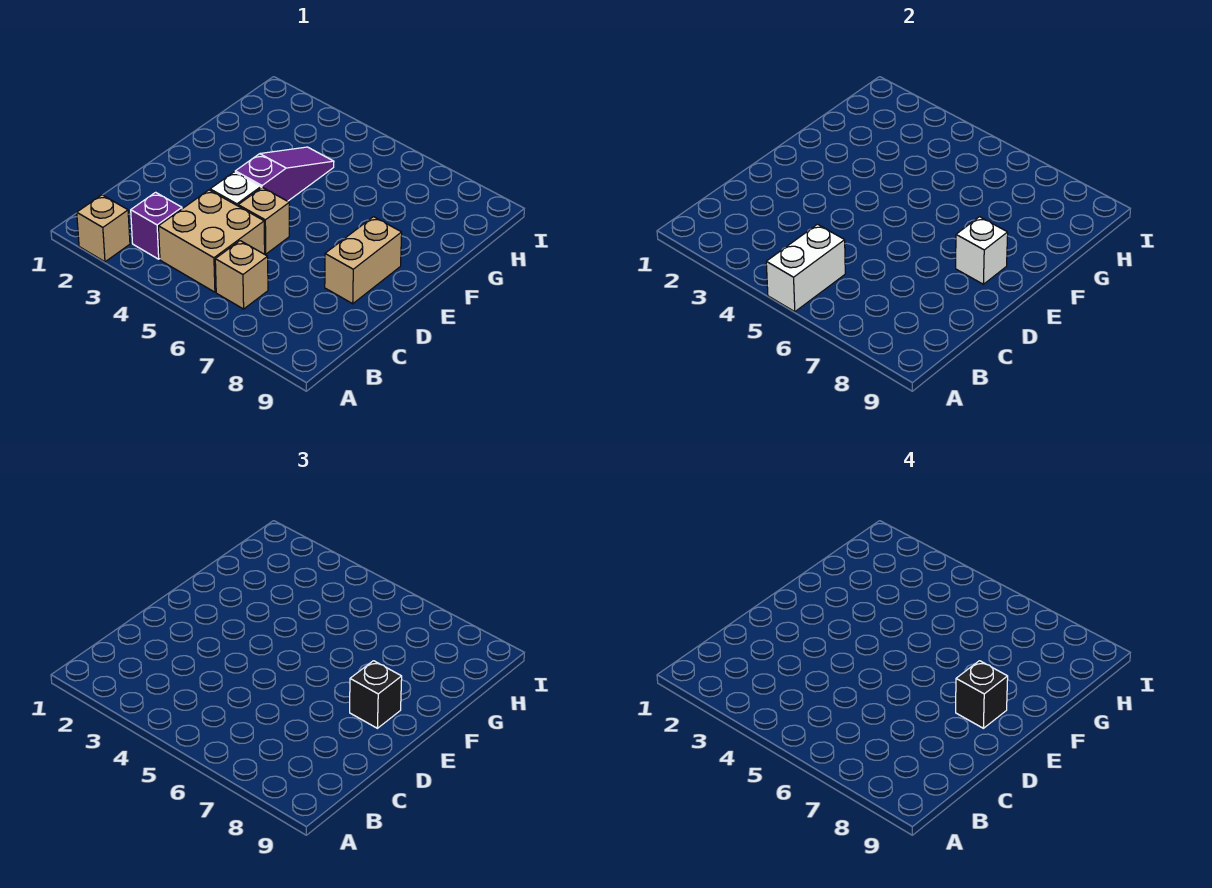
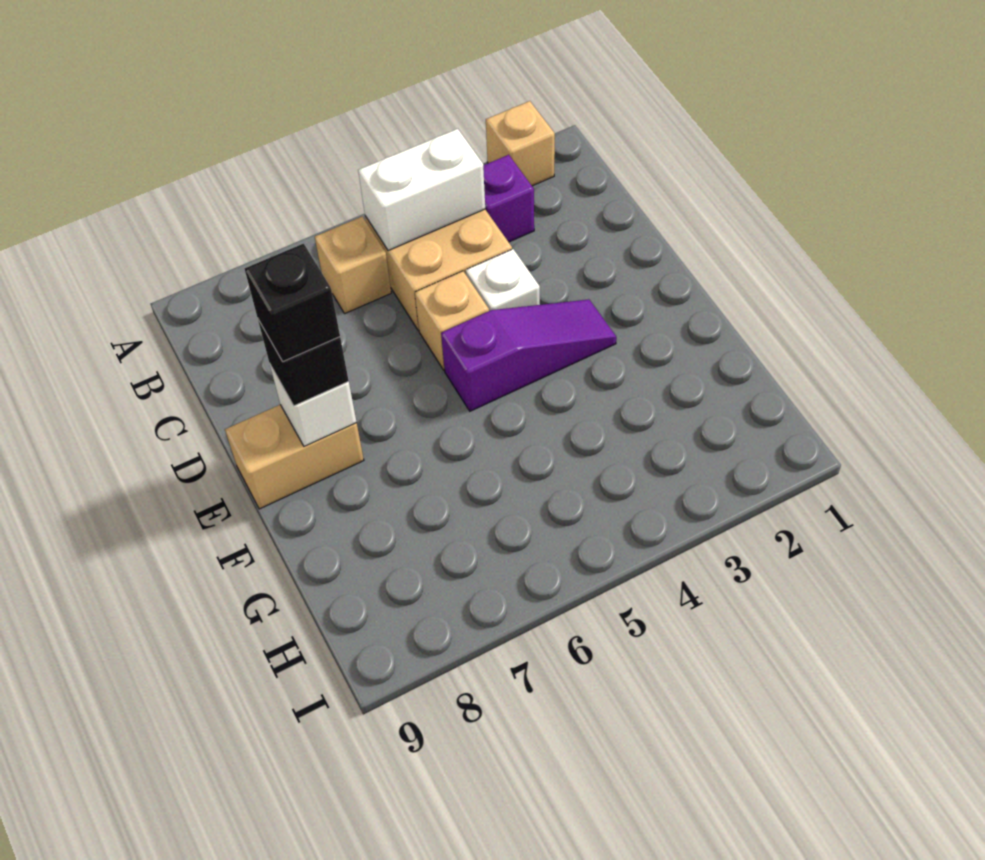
white 1x2 brick [766,224,845,312] -> white 1x2 brick turned to [358,129,485,251]
tan 1x2 brick [325,217,402,304] -> tan 1x2 brick turned to [225,405,364,509]
purple 1x3 slope [235,147,334,201] -> purple 1x3 slope turned to [441,299,616,411]

